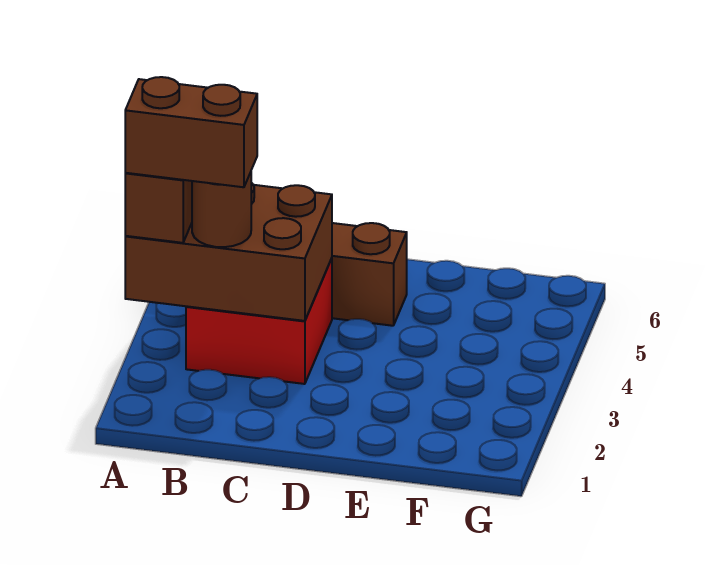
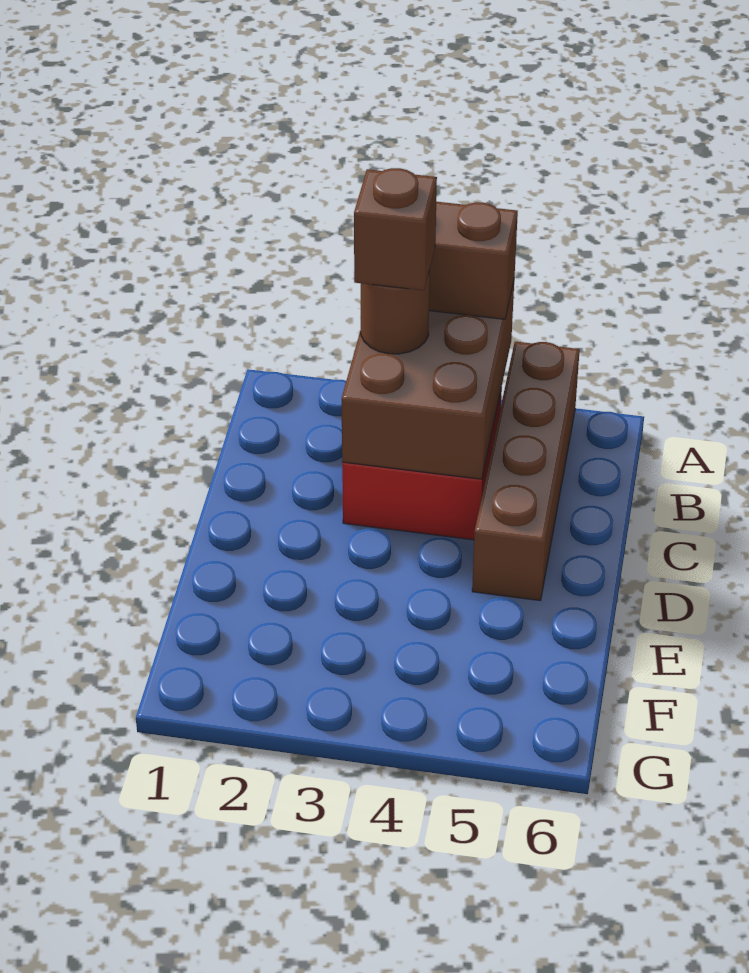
brown 1x2 brick [125,77,257,187] -> brown 1x1 brick [354,168,437,290]

